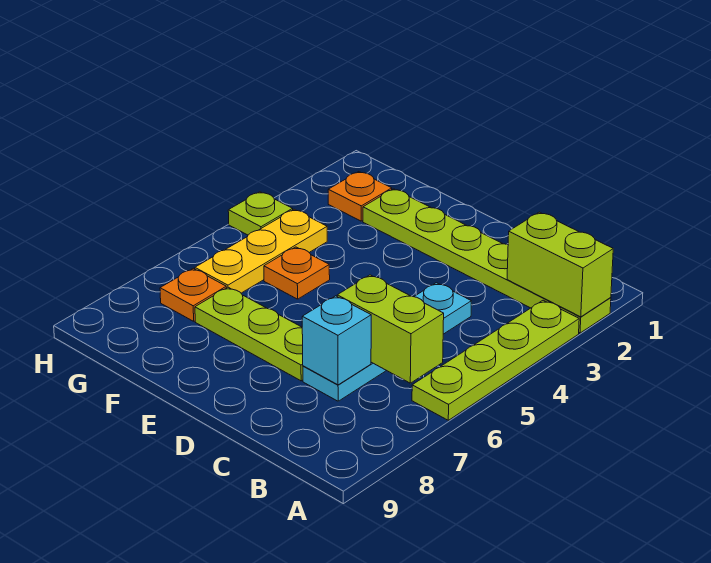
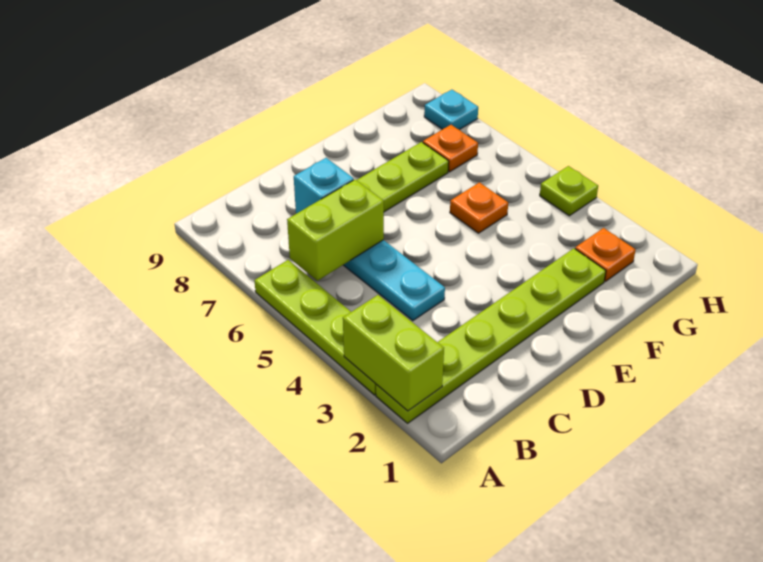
lime 1x2 brick [507,212,613,317] -> lime 1x2 brick turned to [343,295,444,411]
yellow 1x3 plate [195,209,327,293] -> none
none -> cyan 1x1 plate [424,90,478,130]

